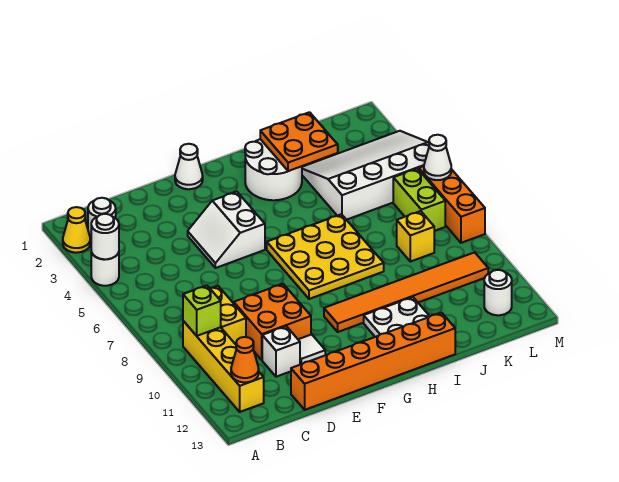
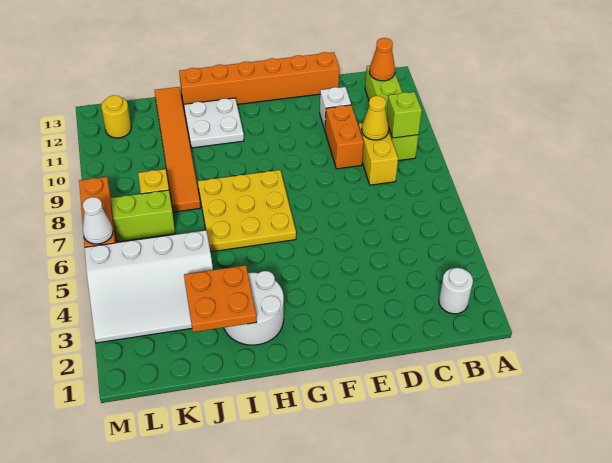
yellow 1x1 cone [63,207,90,253] -> yellow 1x1 cone moved to [362,96,389,140]
white 1x1 round brick [91,252,119,286] -> none
white 1x1 round brick [91,214,119,259] -> none
yellow 1x4 brick [183,321,264,412] -> lime 1x4 brick [365,66,418,161]
orange 2x2 brick [234,284,311,360] -> orange 1x2 brick [325,105,364,169]
white 2x2 slope [188,192,265,268] -> none
white 1x1 tile [298,334,325,365] -> none
white 1x1 cone [175,144,203,189] -> none
orange 1x6 tile [324,252,488,332] -> orange 1x6 tile turned to [155,87,200,212]
lime 1x2 brick [393,169,445,231] -> lime 1x2 brick turned to [111,190,175,242]
white 1x1 round brick [484,270,512,315] -> yellow 1x1 round brick [101,95,131,138]

